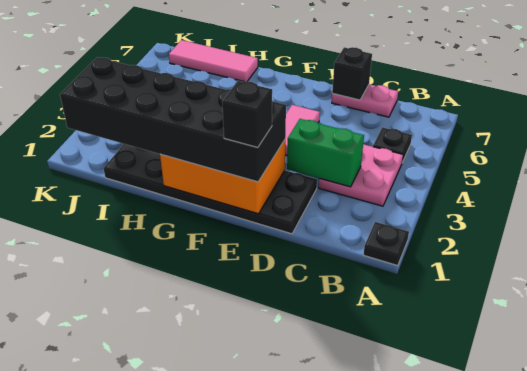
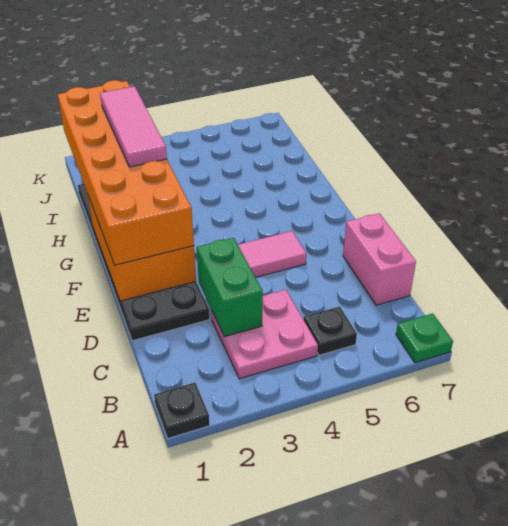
none -> green 1x1 plate [396,313,453,363]
pink 1x2 plate [332,84,398,117] -> pink 1x2 brick [343,213,416,305]
black 1x1 brick [332,47,372,100] -> none
black 2x6 brick [60,57,286,182] -> orange 2x6 brick [58,80,194,265]
black 1x1 brick [222,81,272,147] -> none
pink 1x3 tile [169,40,258,82] -> pink 1x3 tile moved to [100,86,167,167]

